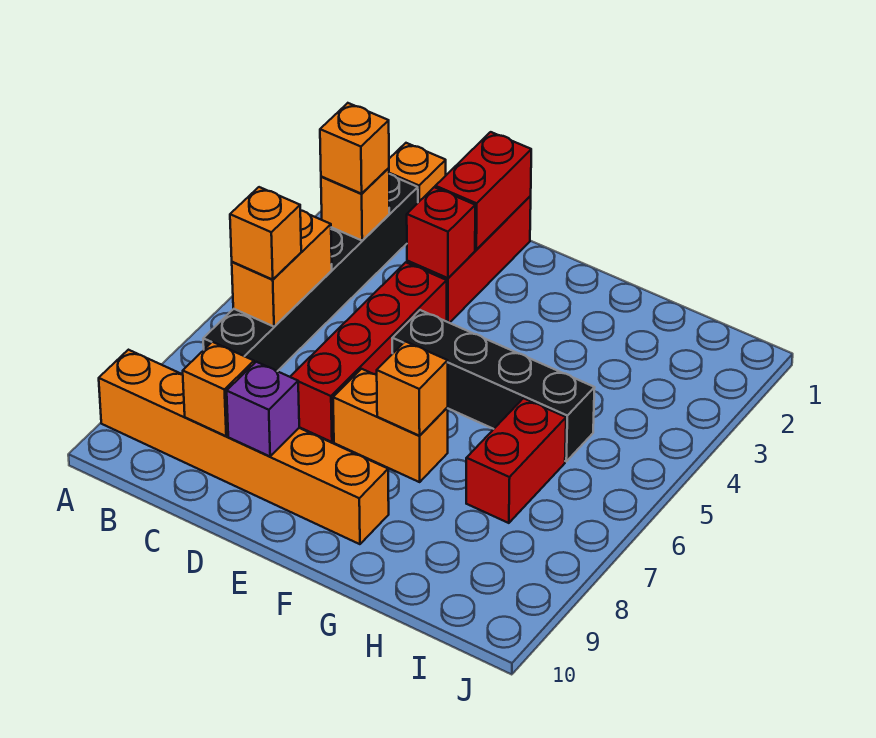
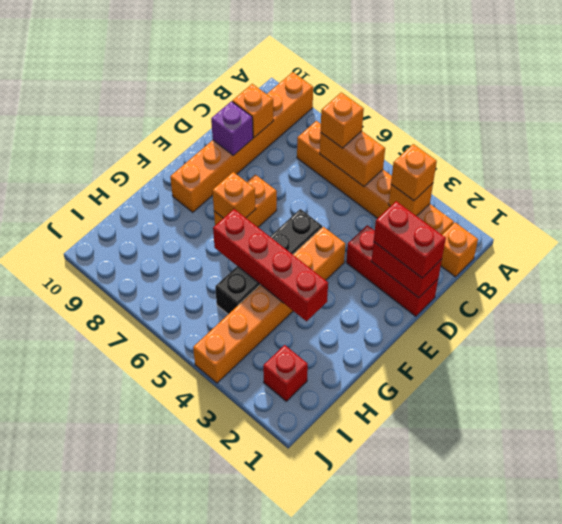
black 1x6 brick [203,174,418,371] -> orange 1x6 brick [297,121,454,235]
red 1x1 brick [407,187,475,278] -> red 1x1 brick moved to [263,345,308,401]
red 1x4 brick [290,262,447,442] -> red 1x4 brick moved to [213,209,328,321]
none -> orange 1x6 brick [193,227,345,383]
red 1x2 brick [466,398,566,523] -> red 1x2 brick moved to [374,201,446,278]

